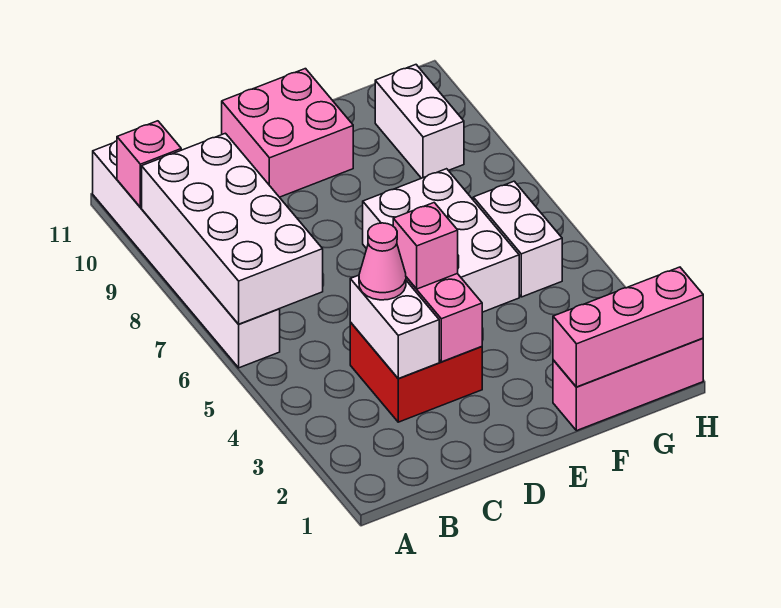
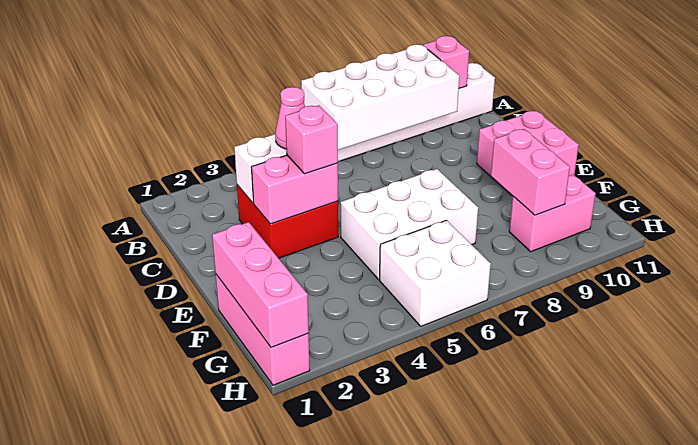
none -> pink 1x2 brick [491,129,570,215]
white 1x2 brick [473,181,562,297] -> white 2x2 brick [380,220,491,326]
white 1x2 brick [375,65,464,178] -> pink 1x2 brick [509,175,596,252]

